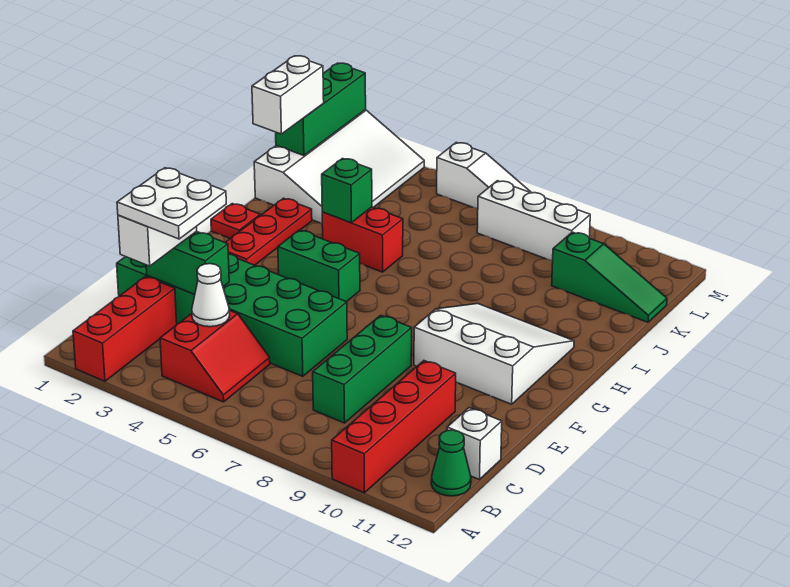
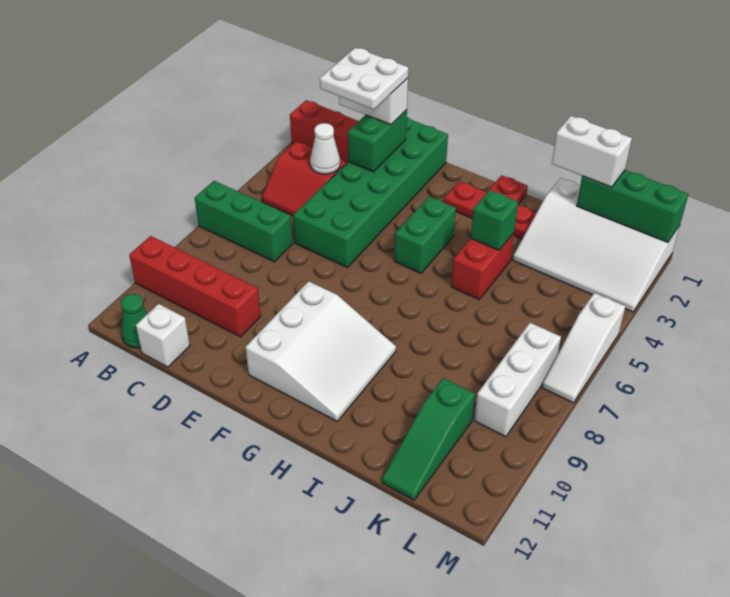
green 1x3 brick [313,315,412,423] -> green 1x3 brick moved to [195,181,293,262]

